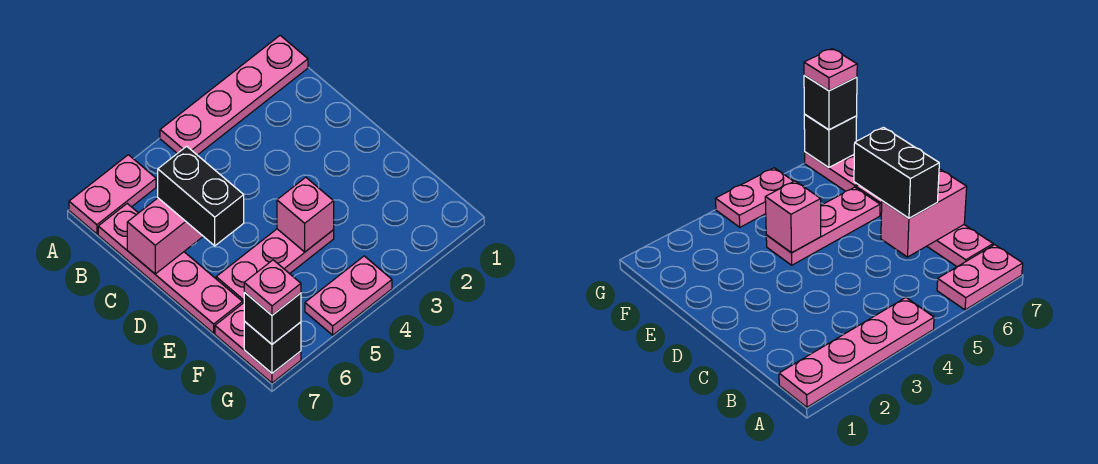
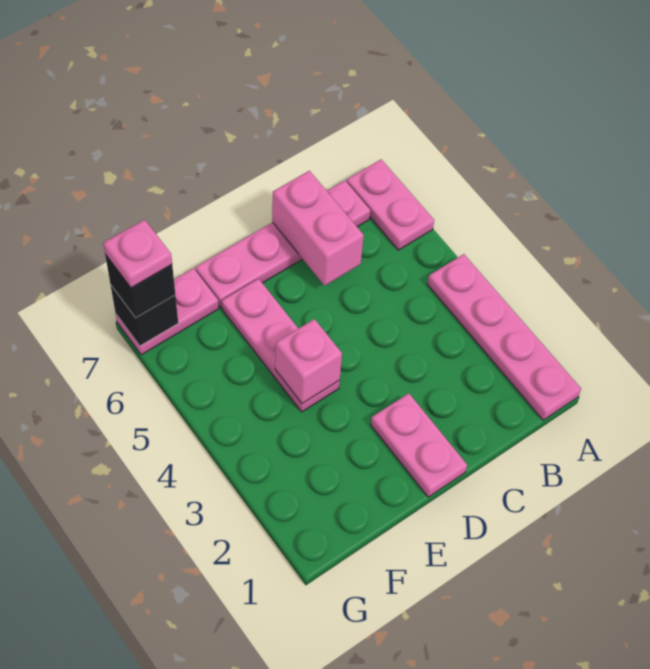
black 1x2 brick [158,146,244,246] -> none
pink 1x2 plate [305,256,392,335] -> pink 1x2 plate moved to [371,393,467,497]

